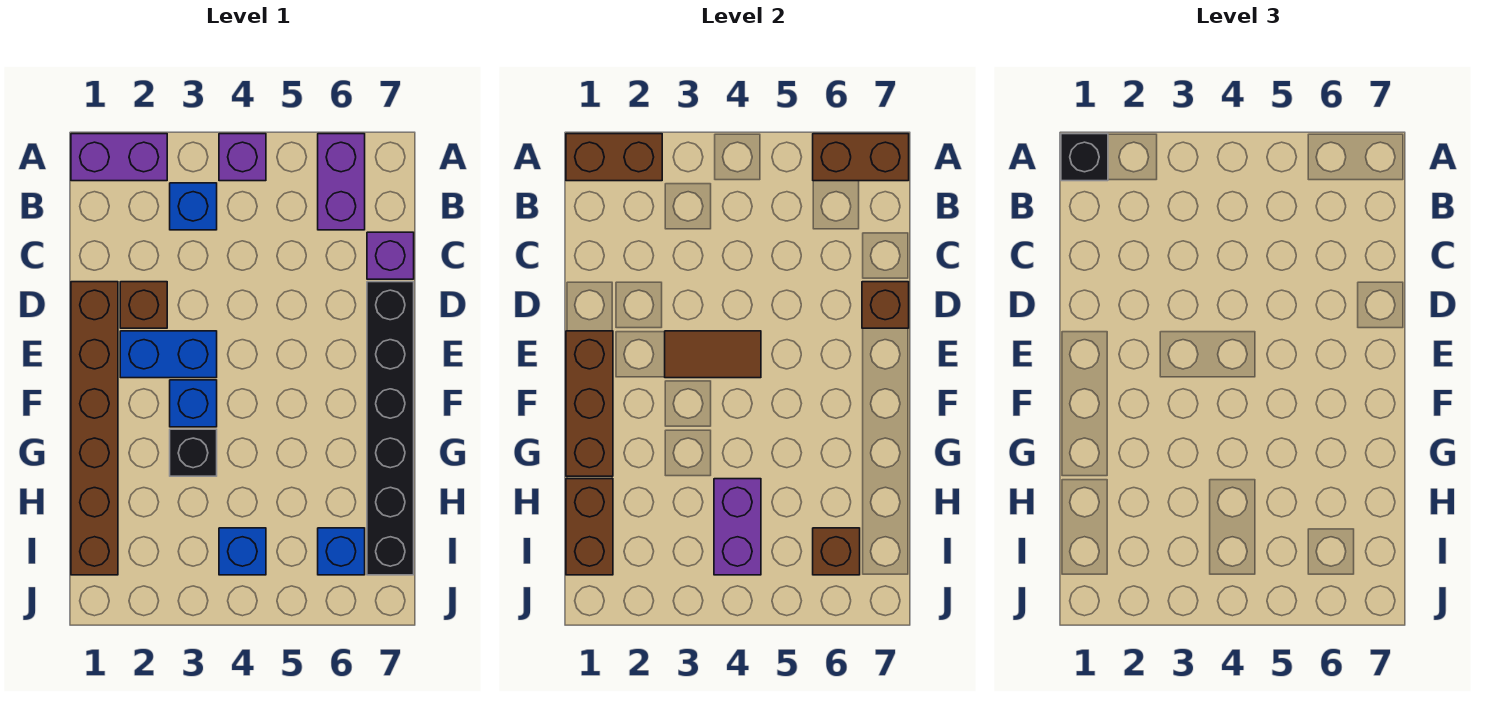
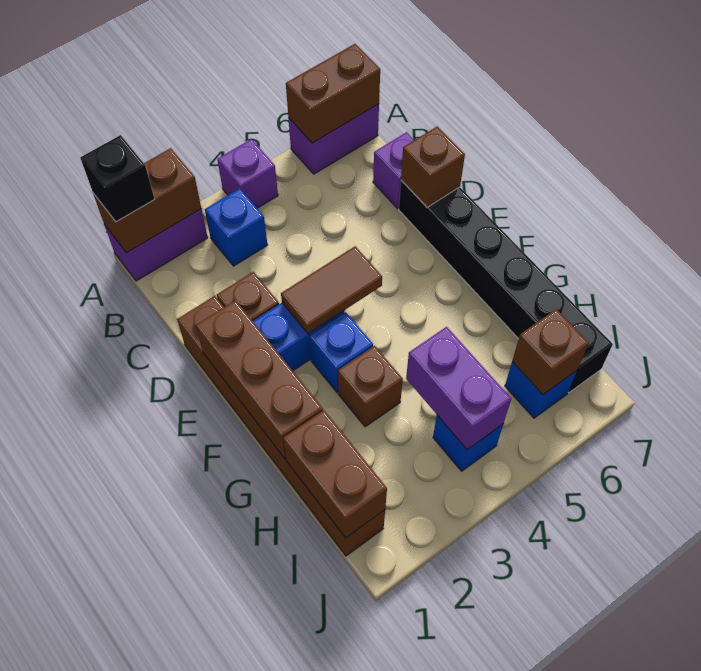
purple 1x2 brick [318,134,365,230] -> purple 1x2 brick turned to [288,104,379,174]
black 1x1 brick [170,429,217,476] -> brown 1x1 brick [338,346,403,427]

